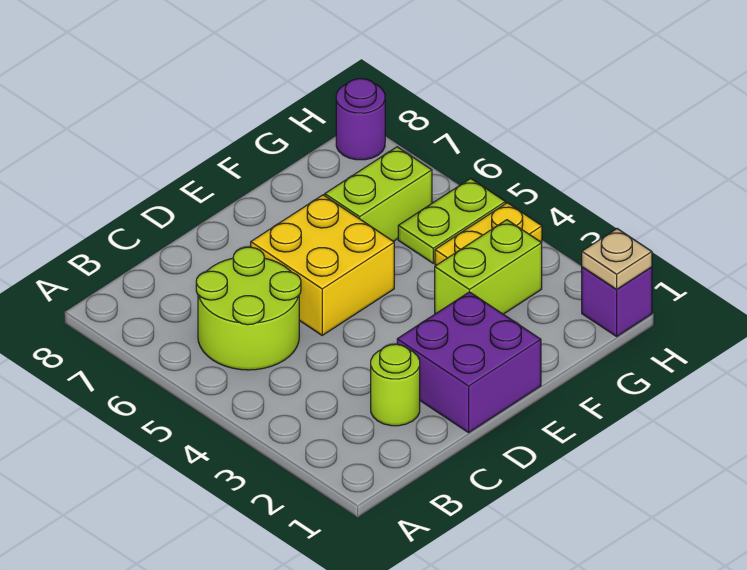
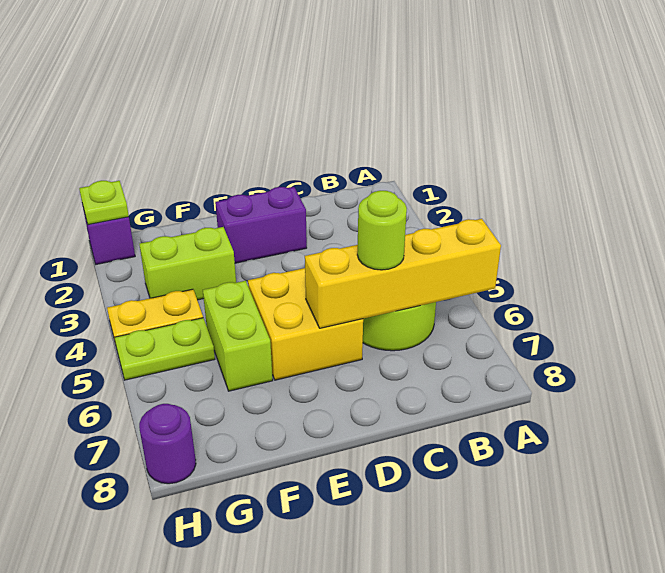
none -> yellow 1x4 brick [305,219,501,328]
lime 1x1 round brick [371,344,420,426] -> lime 1x1 round brick moved to [357,191,407,270]
purple 2x2 brick [397,292,541,433] -> purple 1x2 brick [215,187,307,263]
lime 1x2 brick [325,147,432,241] -> lime 1x2 brick turned to [203,281,273,391]
tan 1x1 plate [582,229,652,290] -> lime 1x1 plate [79,181,129,225]

